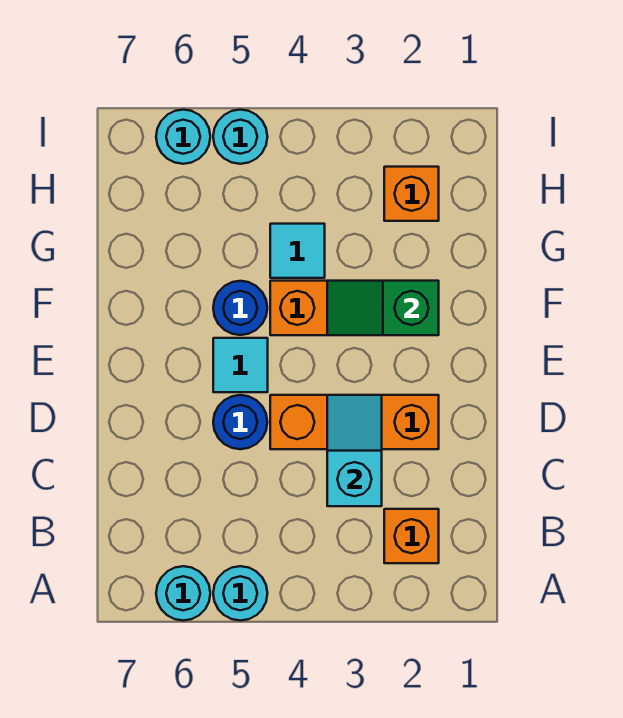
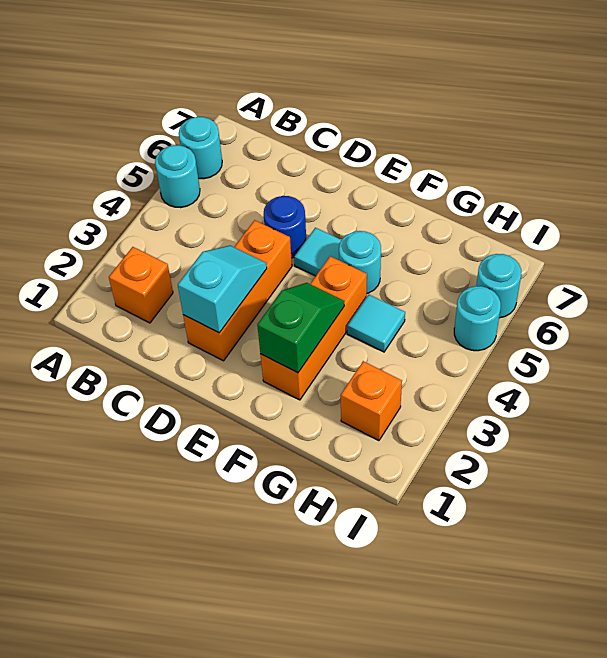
cyan 1x2 slope [327,395,382,506] -> cyan 1x2 slope turned to [178,246,267,333]
blue 1x1 round brick [213,281,267,335] -> cyan 1x1 round brick [339,231,381,293]

